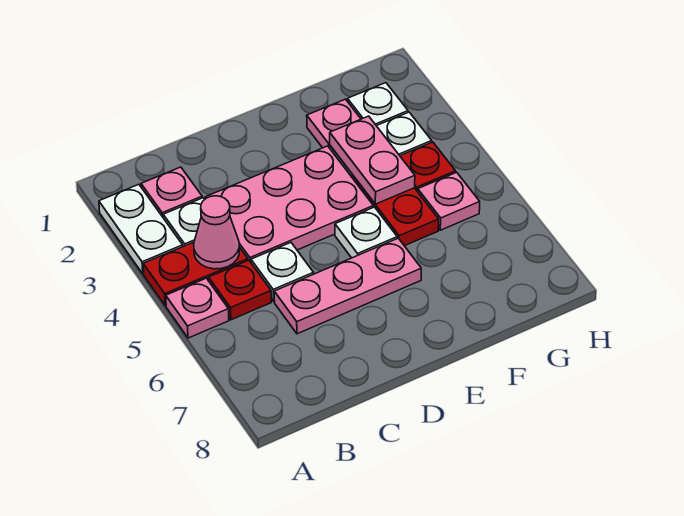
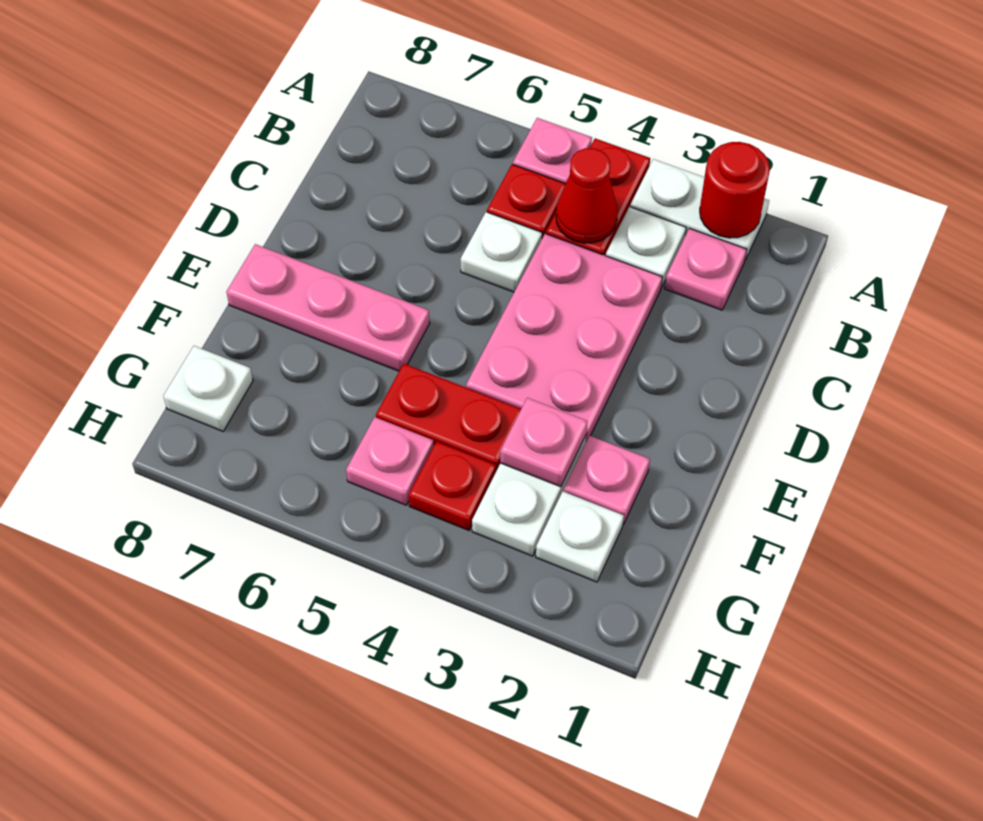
none -> red 1x1 round brick [700,142,770,238]
pink 1x1 cone [194,196,239,269] -> red 1x1 cone [556,148,618,243]
pink 1x3 plate [274,238,421,334] -> pink 1x3 plate turned to [226,244,430,371]
white 1x1 plate [335,207,397,258] -> white 1x1 plate moved to [163,346,253,431]
pink 1x2 plate [330,116,415,204] -> pink 1x1 plate [500,398,587,487]

